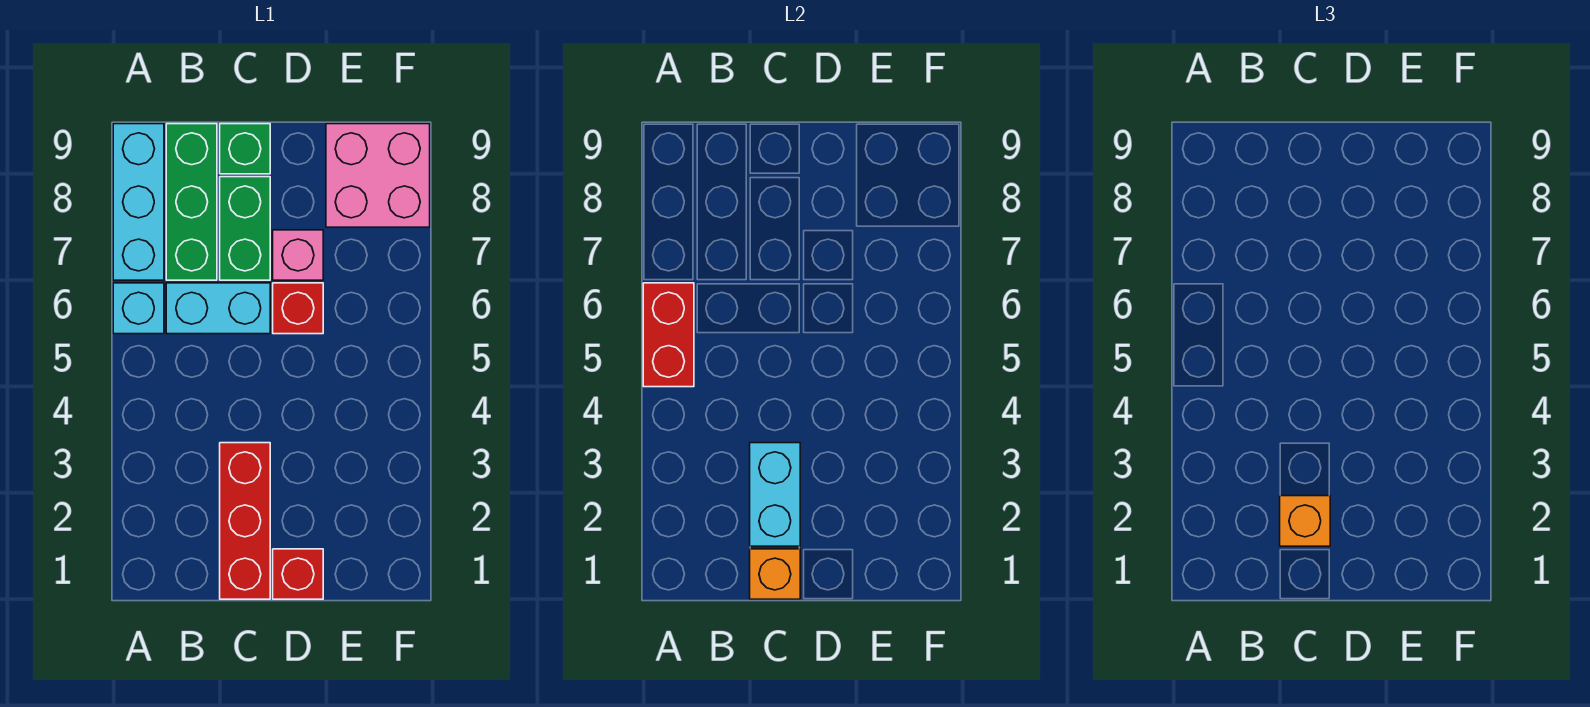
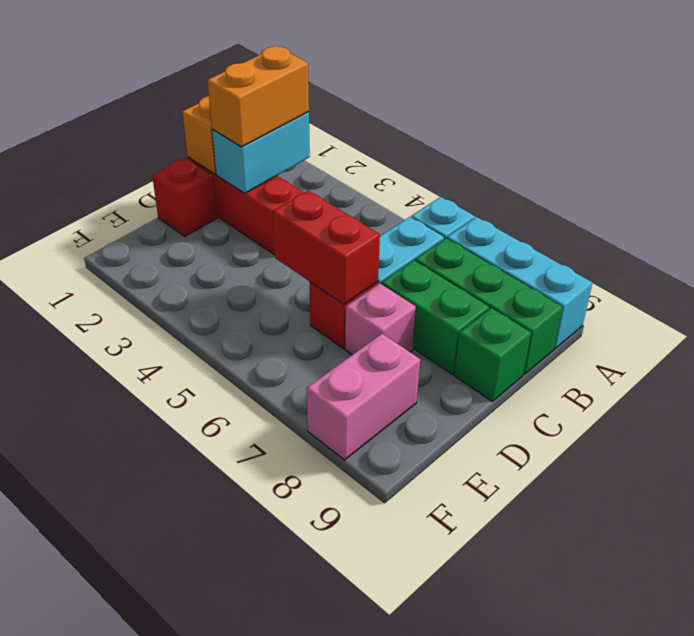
red 1x2 brick [643,283,694,387] -> red 1x2 brick moved to [273,191,380,304]
cyan 1x2 brick [750,443,800,546] -> cyan 1x2 brick turned to [212,112,310,193]
orange 1x1 brick [1280,496,1330,546] -> orange 1x2 brick [208,46,309,147]
pink 2x2 brick [326,124,430,227] -> pink 1x2 brick [307,334,420,460]

